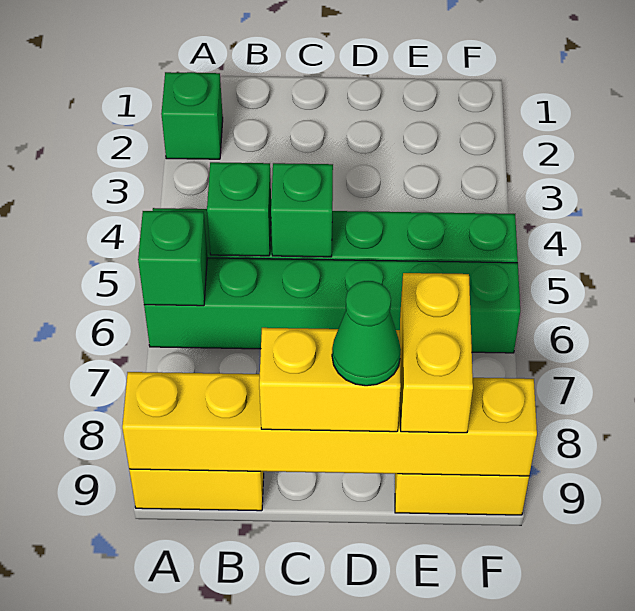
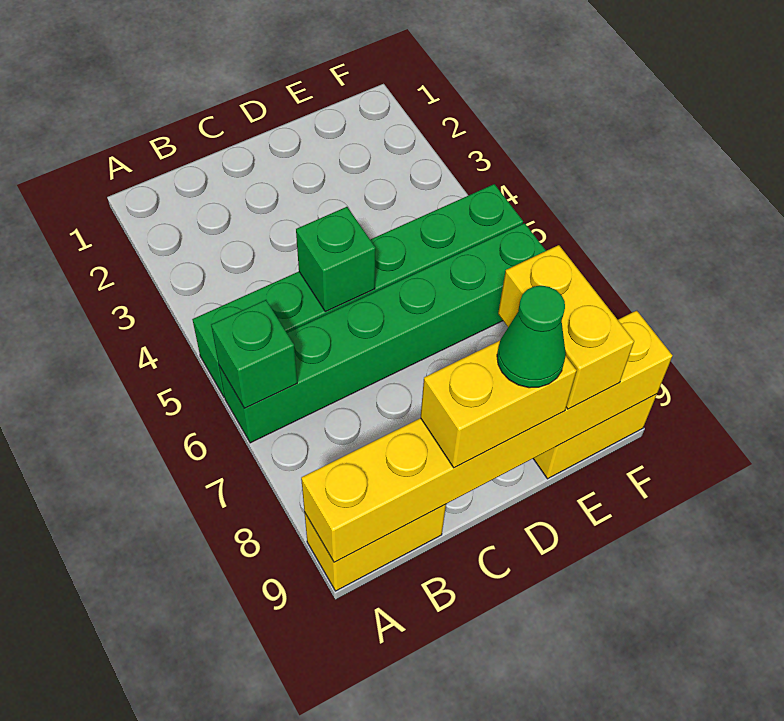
green 1x1 brick [161,72,223,159] -> none
green 1x1 brick [207,162,271,256] -> none

